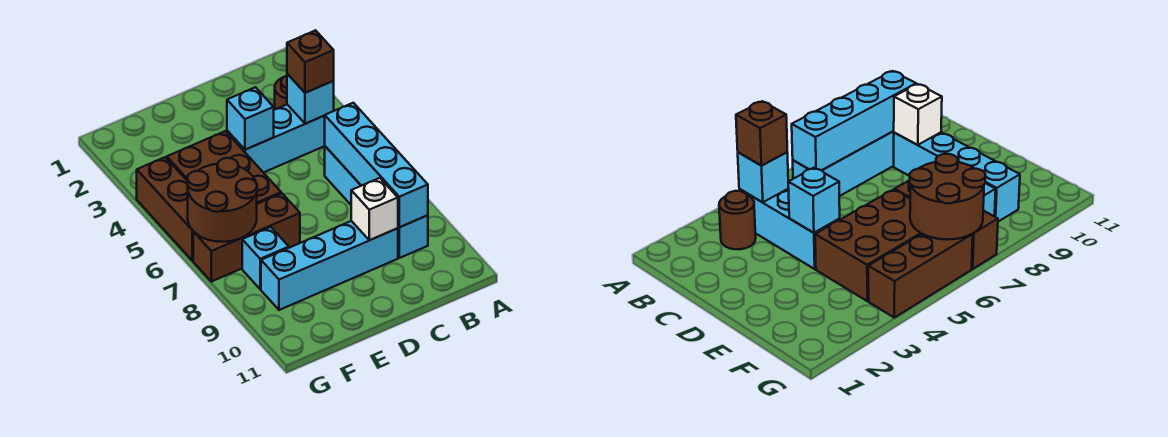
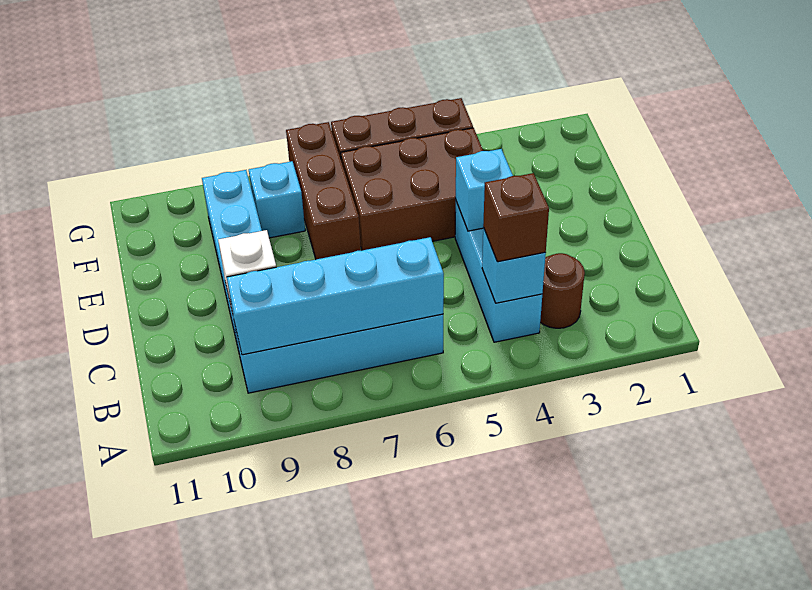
brown 2x2 round brick [187,158,257,242] -> none

